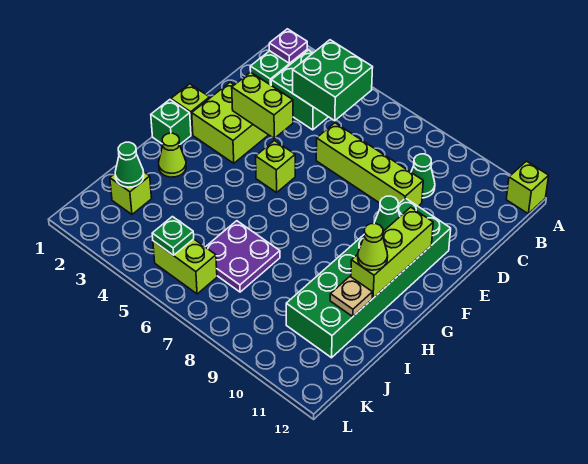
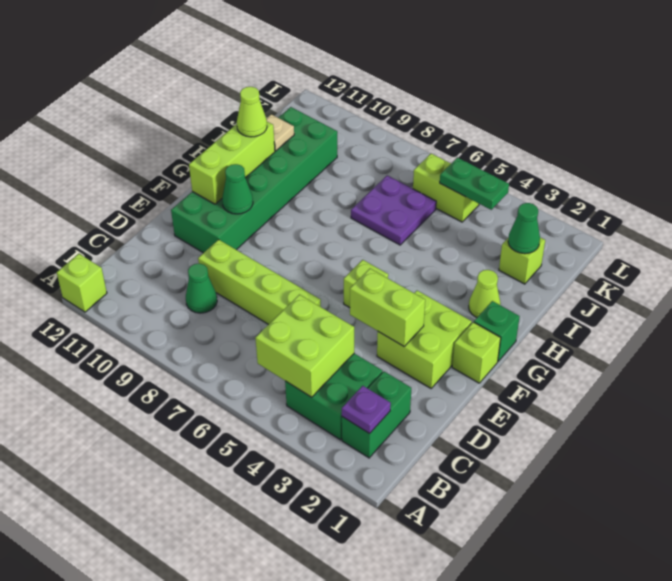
green 2x2 brick [293,40,373,121] -> lime 2x2 brick [255,295,354,397]
green 1x1 plate [152,217,194,255] -> green 1x2 plate [440,158,509,210]

